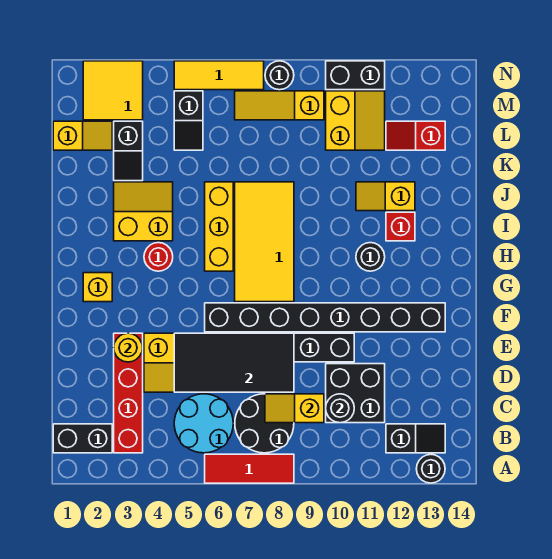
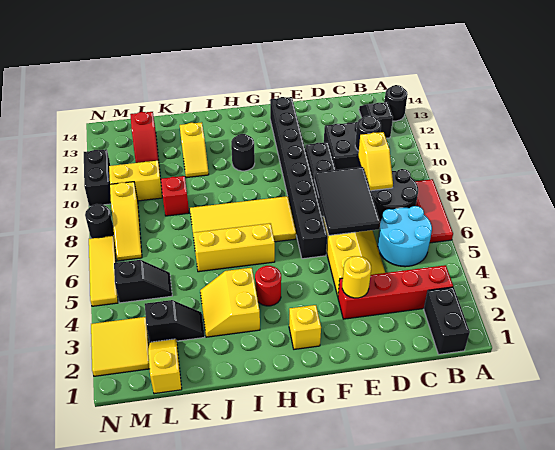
black 2x4 tile [174,333,294,392] -> black 2x3 tile [314,167,380,235]
red 1x1 brick [386,212,415,241] -> red 1x1 brick moved to [161,176,189,216]

